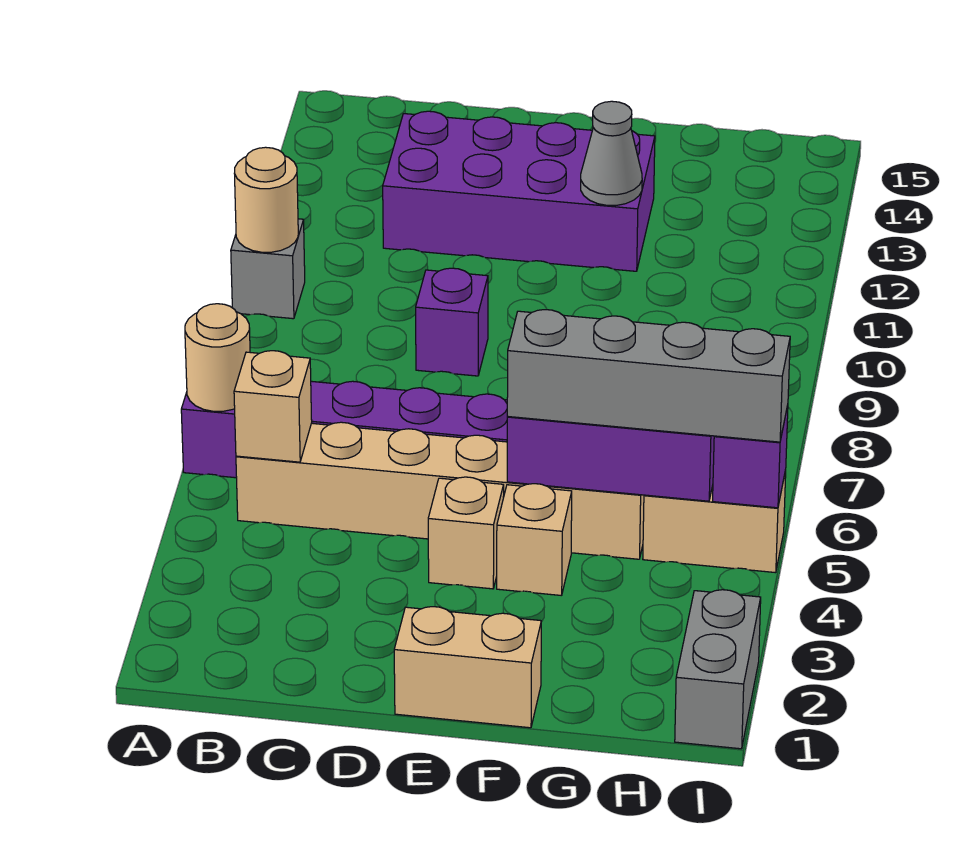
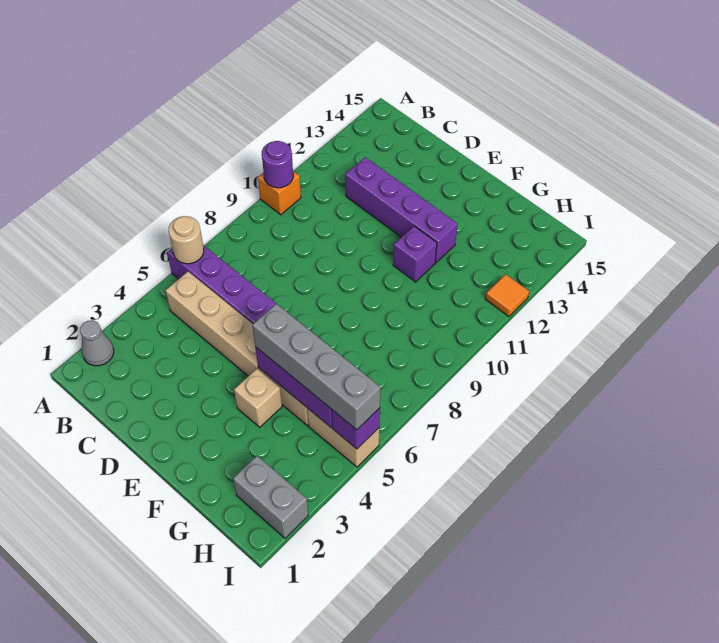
grey 1x1 brick [231,219,305,319] -> orange 1x1 brick [258,171,301,215]
tan 1x1 round brick [234,147,298,252] -> purple 1x1 round brick [262,141,293,188]
tan 1x1 brick [234,351,312,462] -> none
purple 2x4 brick [383,111,655,271] -> purple 1x4 brick [345,157,458,263]
purple 1x1 brick [416,268,488,376] -> purple 1x1 brick moved to [393,226,437,282]
tan 1x2 brick [394,607,541,728] -> none
tan 1x1 brick [428,477,504,589] -> none
grey 1x1 cone [581,101,642,205] -> grey 1x1 cone moved to [80,320,114,366]
grey 1x2 brick [675,590,761,749] -> grey 1x2 brick turned to [233,456,308,538]
none -> orange 1x1 tile [486,274,529,317]

